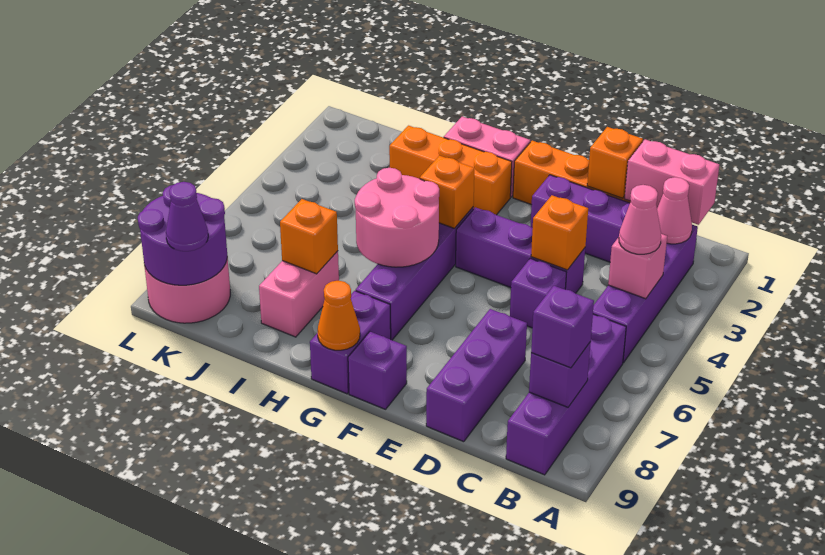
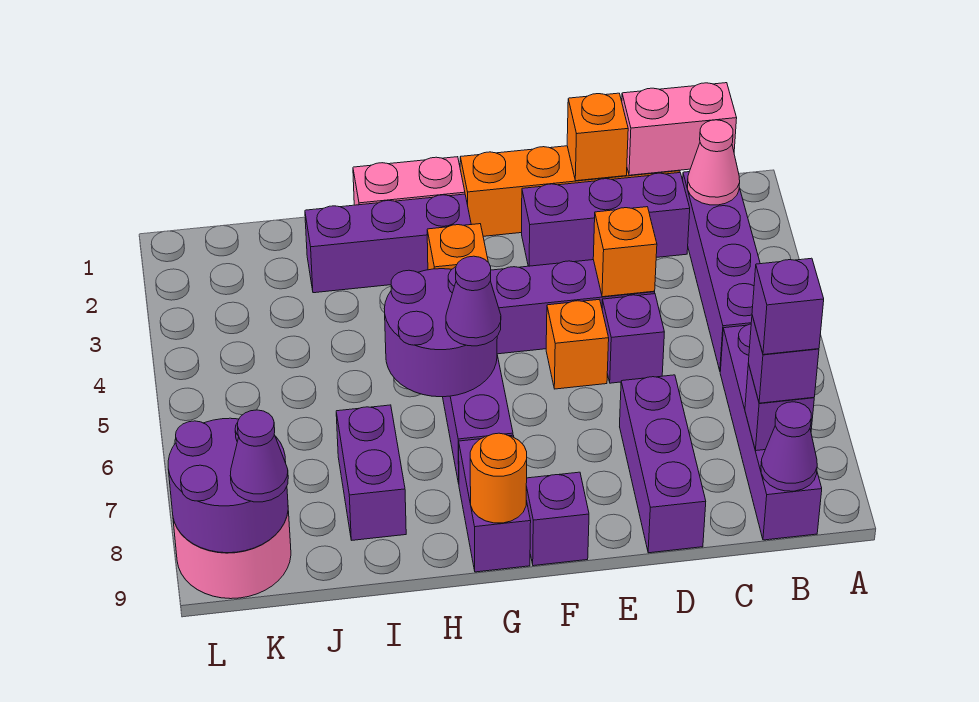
pink 1x1 brick [608,234,667,299] -> none
pink 1x1 cone [619,185,661,254] -> none
none -> purple 1x1 brick [752,258,824,355]
none -> purple 1x1 cone [761,402,817,491]
orange 1x3 brick [389,126,512,215] -> purple 1x3 brick [305,194,471,293]
pink 2x2 round brick [355,168,439,267] -> purple 2x2 round brick [384,267,497,397]
none -> purple 1x1 cone [446,256,501,346]
orange 1x1 cone [318,281,360,350] -> orange 1x1 round brick [470,433,527,523]
pink 1x2 brick [259,251,339,337] -> purple 1x2 brick [336,405,406,540]
orange 1x1 brick [280,199,338,274] -> orange 1x1 brick moved to [546,299,609,389]

